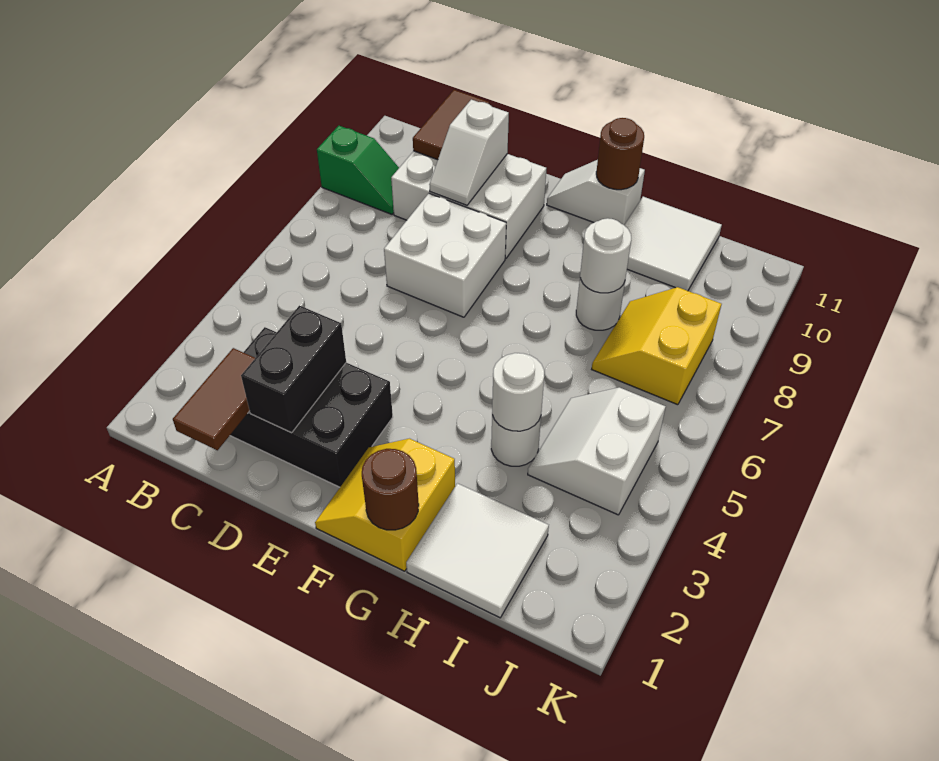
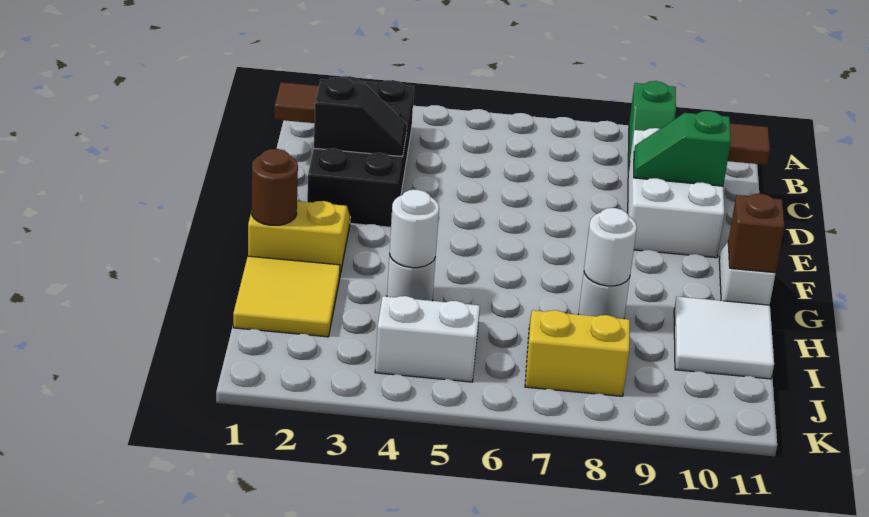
black 2x3 brick [230,327,393,487] -> black 2x4 brick [307,76,414,227]
black 1x2 brick [241,306,346,433] -> black 1x2 slope [314,77,407,157]
white 2x2 brick [384,193,506,317] -> none
white 1x2 slope [429,100,509,205] -> green 1x2 slope [634,111,731,186]
brown 1x1 round brick [596,118,644,190] -> brown 1x1 brick [728,194,785,273]
white 2x2 tile [406,483,549,618] -> yellow 2x2 tile [233,256,340,337]

